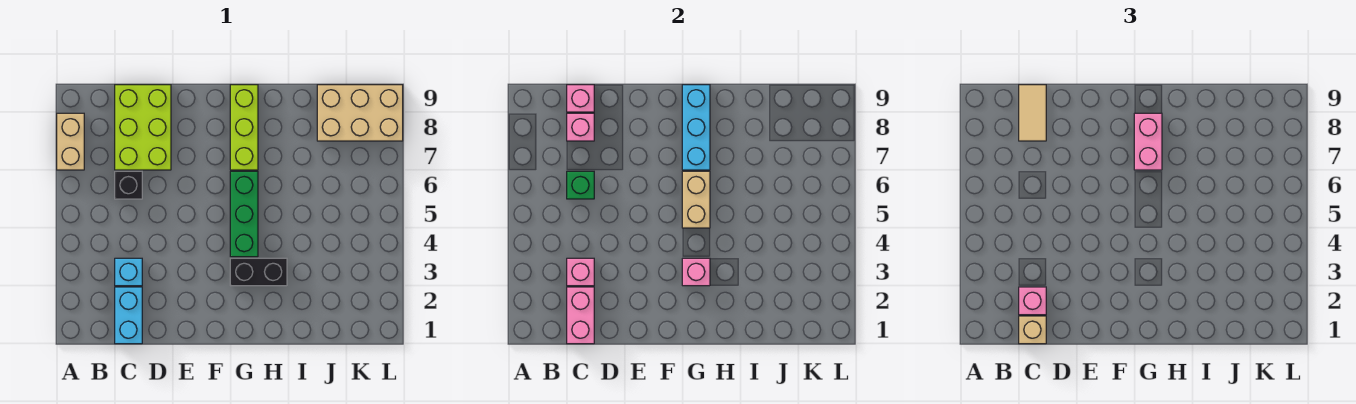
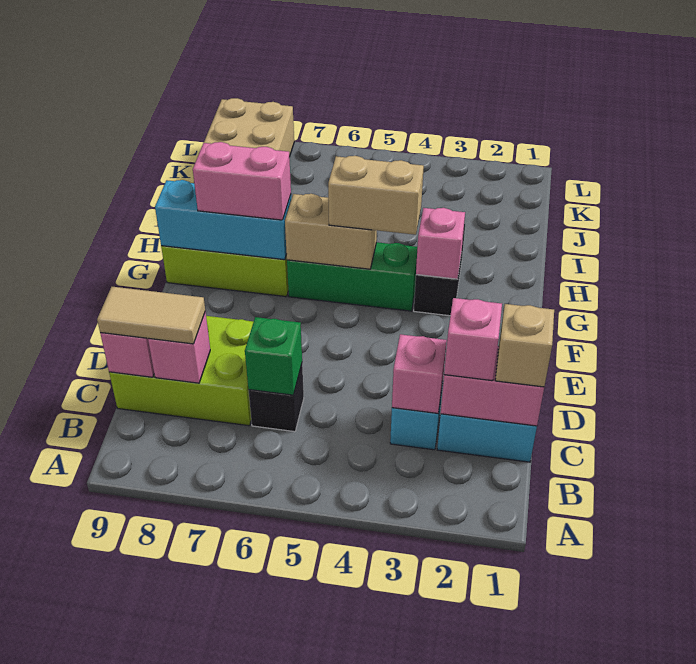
tan 1x2 brick [57,113,84,170] -> tan 1x2 brick moved to [328,156,424,235]

